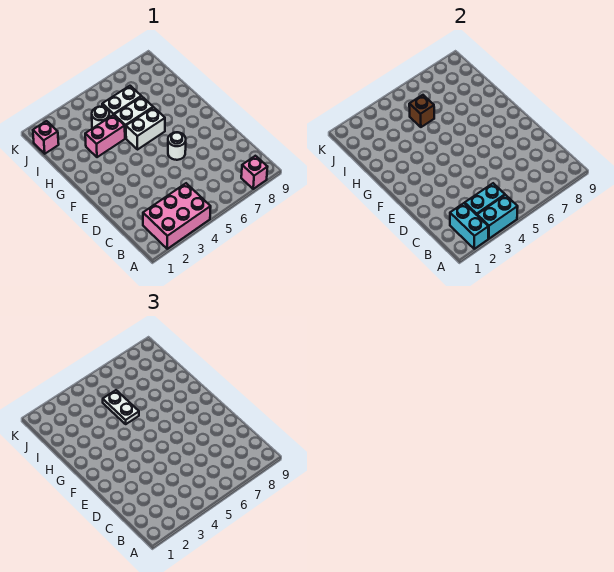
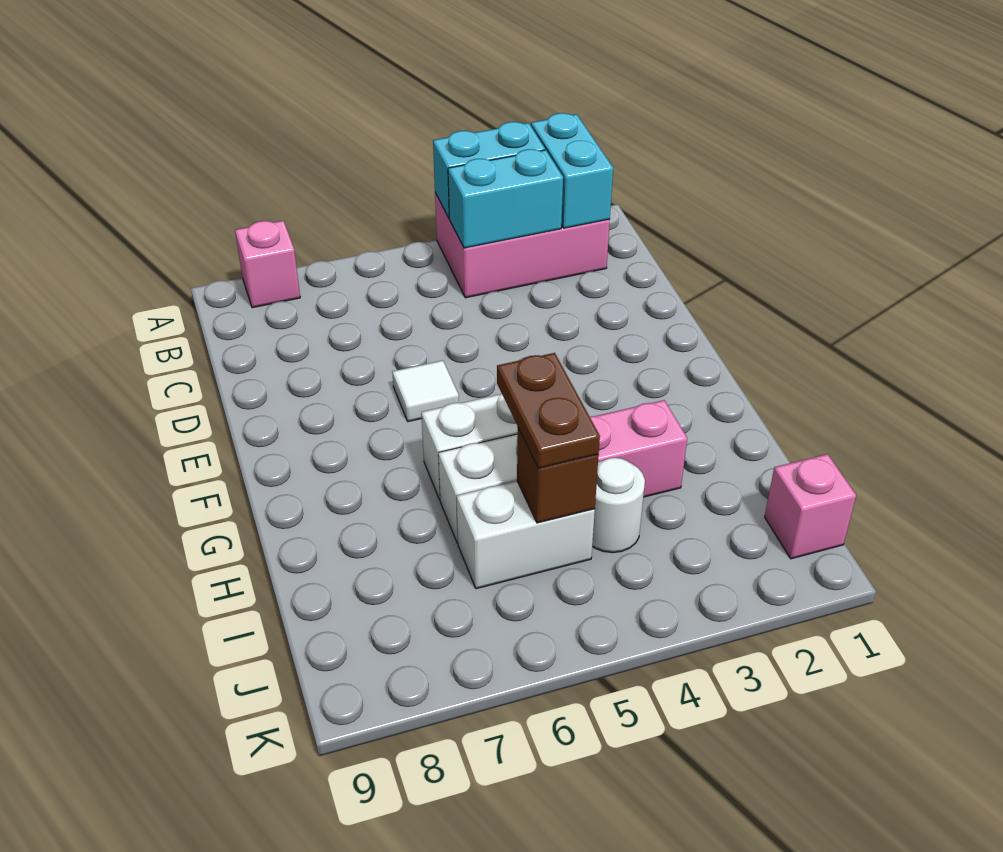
white 1x1 round brick [168,132,186,160] -> white 1x1 tile [392,360,459,422]
white 1x2 plate [103,390,139,424] -> brown 1x2 plate [497,353,600,469]

